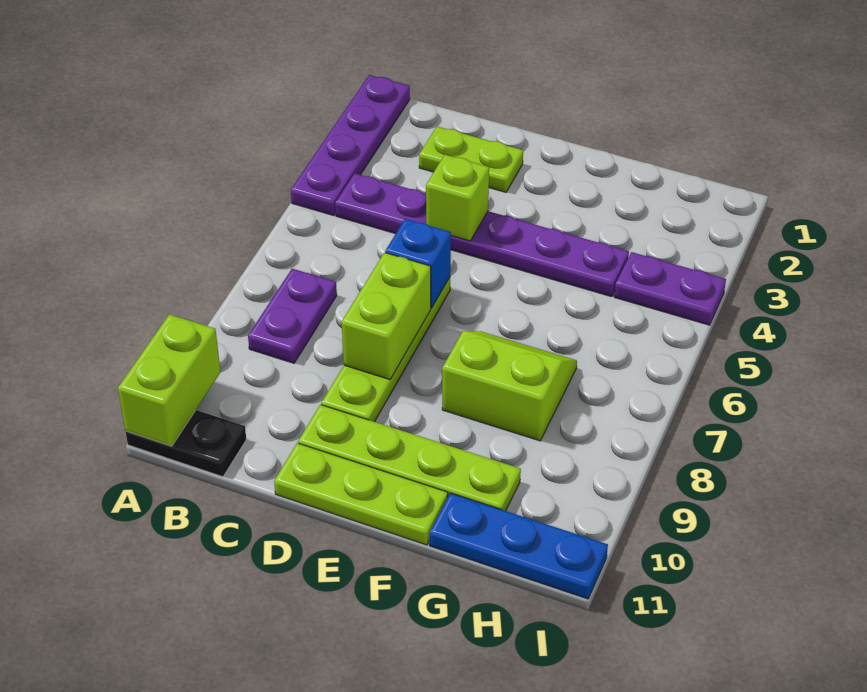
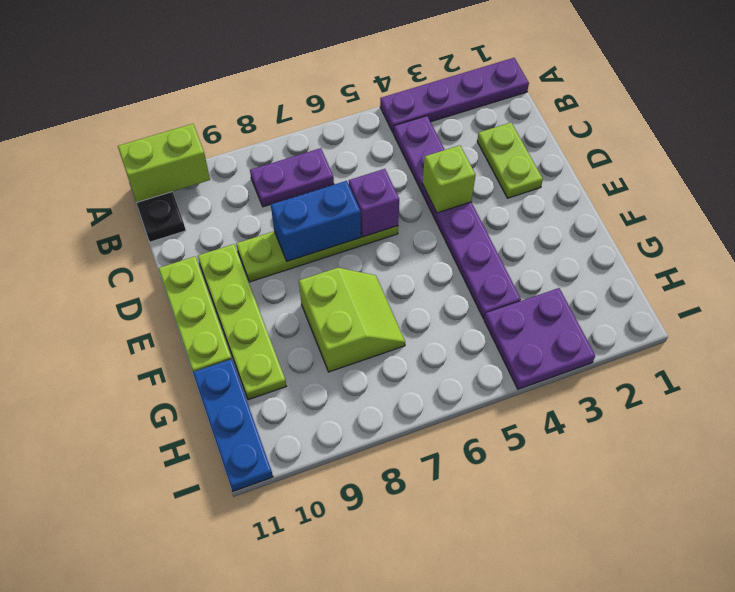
blue 1x1 brick [385,219,451,308] -> purple 1x1 brick [349,169,399,237]
lime 1x2 brick [342,252,431,379] -> blue 1x2 brick [271,181,361,261]
purple 1x2 plate [614,252,726,325] -> purple 2x2 plate [484,288,595,389]

